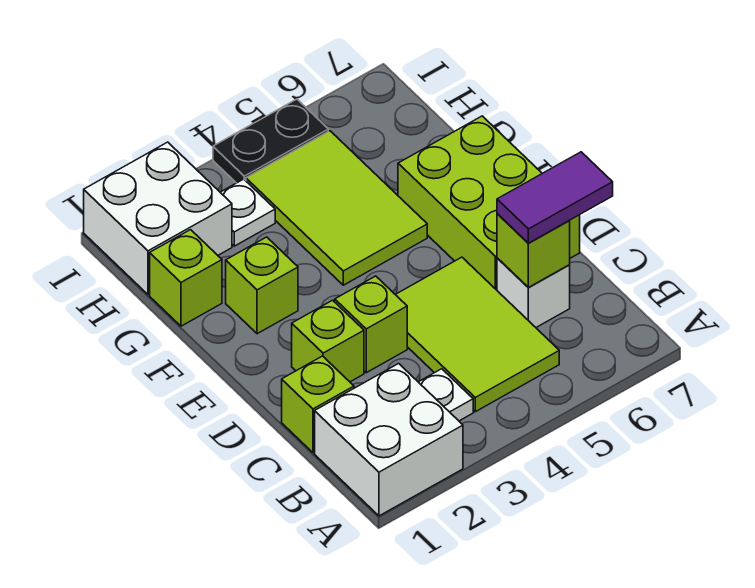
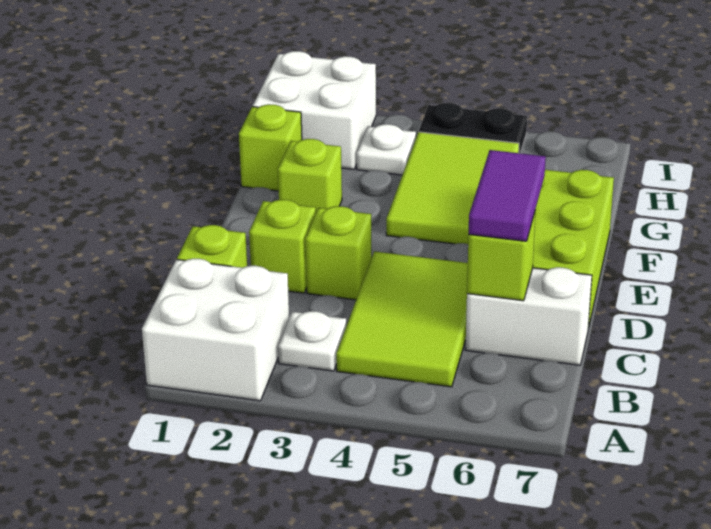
white 1x1 brick [497,258,570,327] -> white 1x2 brick [466,267,592,365]
purple 1x2 tile [497,152,613,243] -> purple 1x2 tile turned to [469,150,546,241]

